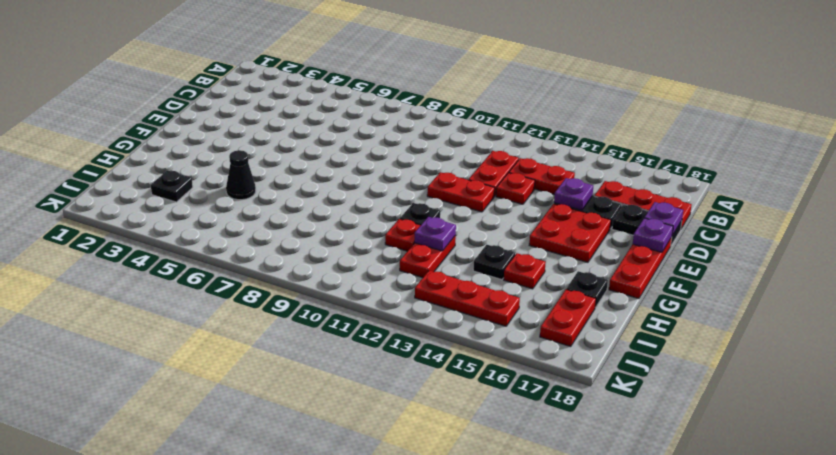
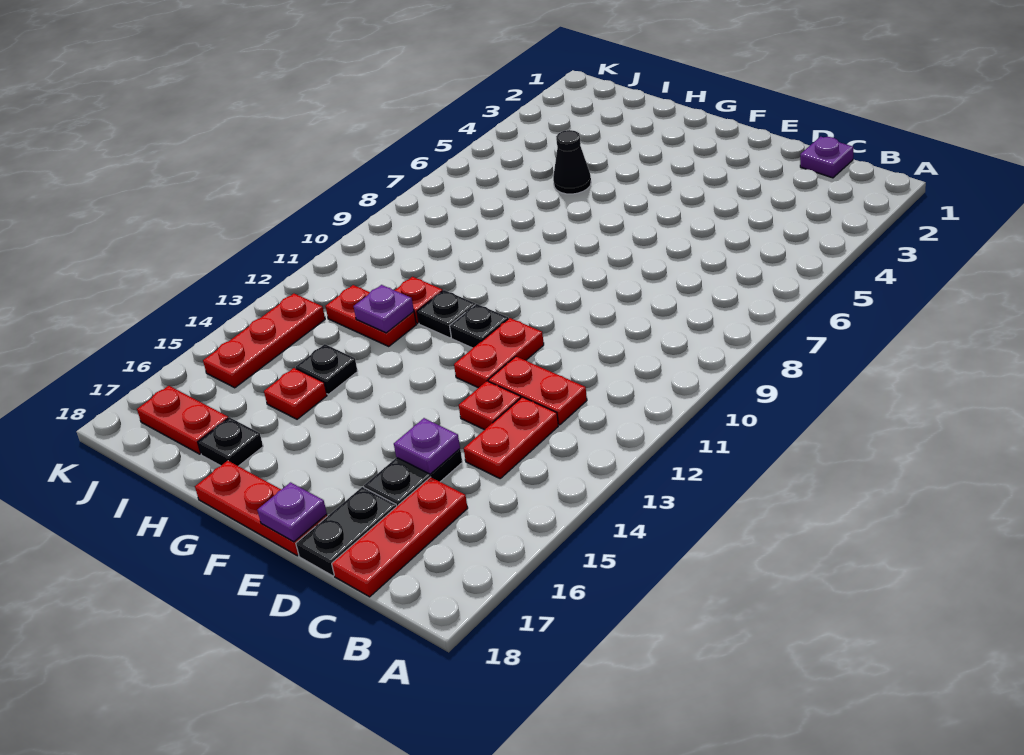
purple 1x1 plate [644,202,683,235] -> purple 1x1 plate moved to [800,137,853,178]
red 2x2 plate [529,204,611,262] -> none
black 1x1 plate [151,170,193,202] -> black 1x1 plate moved to [450,304,508,348]

